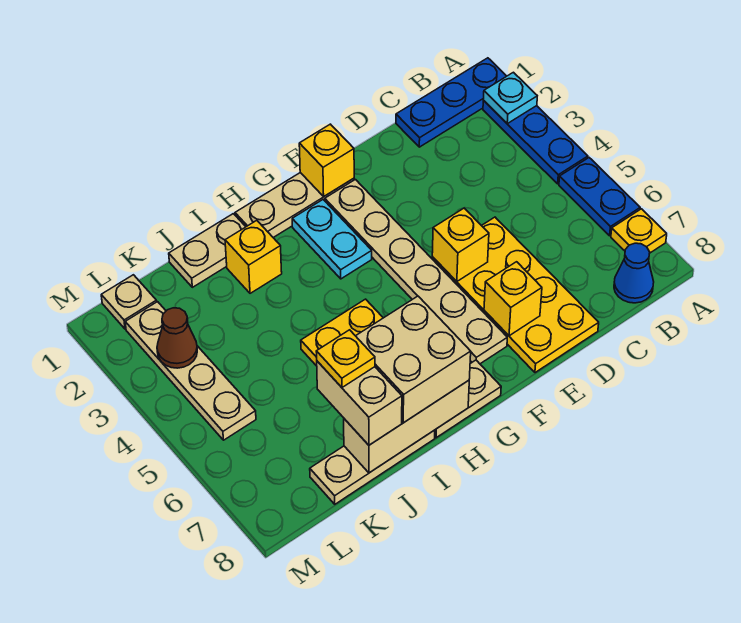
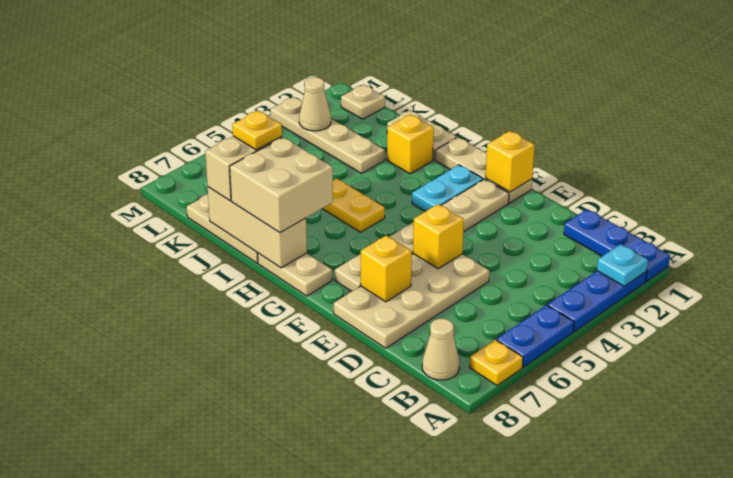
blue 1x1 cone [614,243,654,303] -> tan 1x1 cone [422,319,459,380]
yellow 2x4 plate [432,217,599,373] -> tan 2x4 plate [334,254,489,348]
tan 1x4 plate [125,302,256,440] -> tan 1x4 plate turned to [270,97,385,173]
brown 1x1 cone [157,308,197,368] -> tan 1x1 cone [299,77,331,131]

